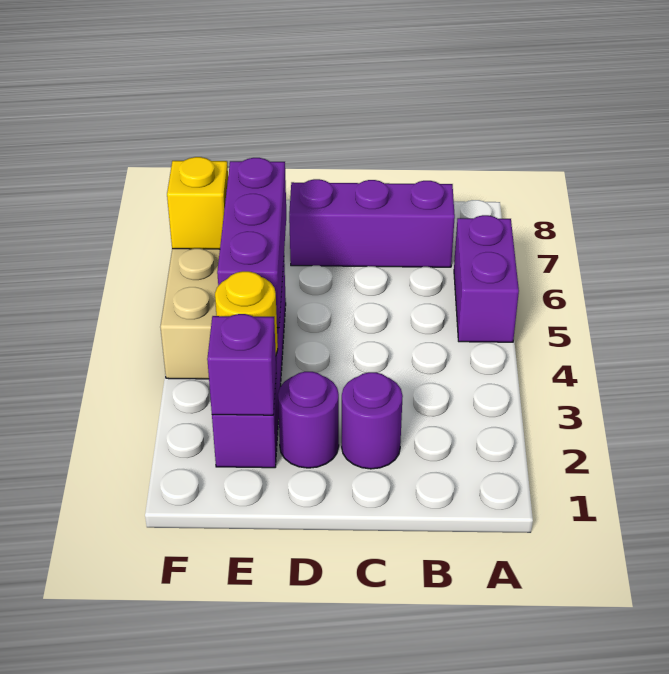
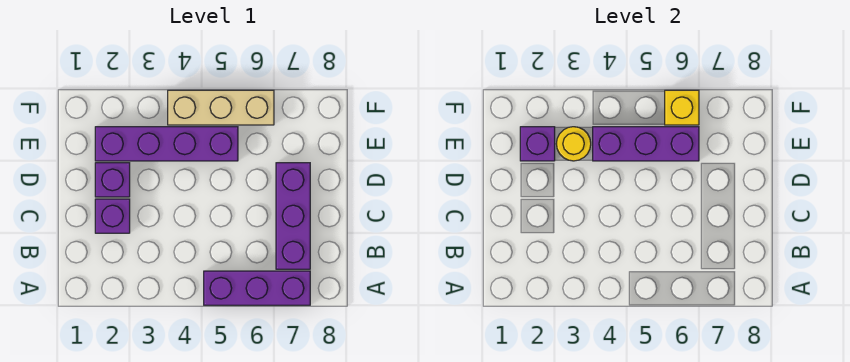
purple 1x2 brick [454,215,519,342] -> purple 1x3 brick [204,271,310,305]
purple 1x1 round brick [342,372,403,469] -> purple 1x1 brick [95,199,130,233]
purple 1x1 round brick [278,372,339,468] -> purple 1x1 brick [95,163,130,197]

